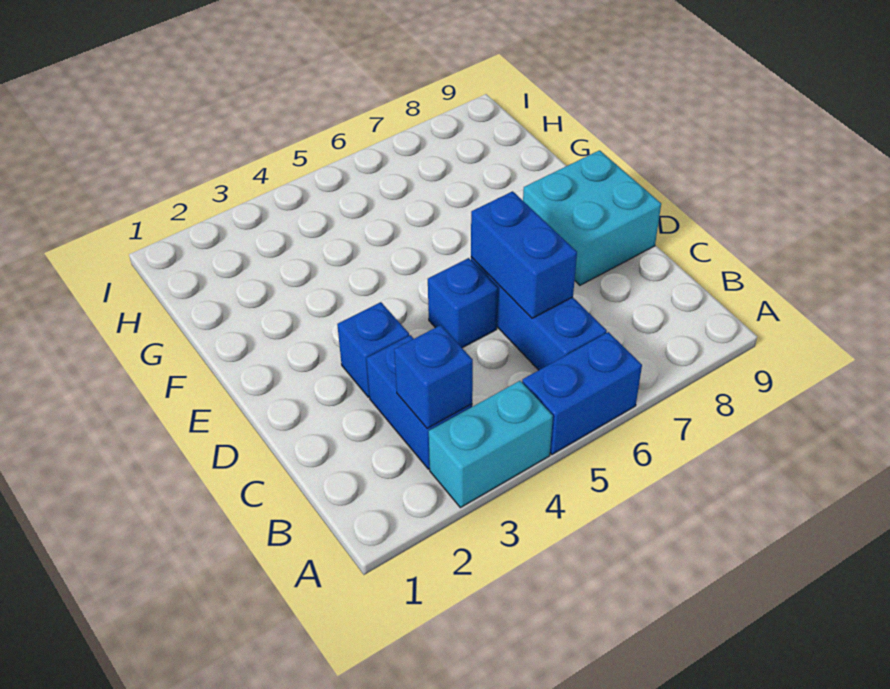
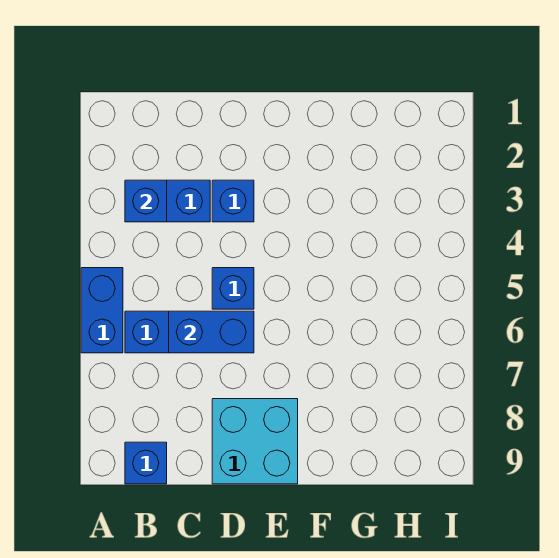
cyan 1x2 brick [429,381,553,508] -> none
none -> blue 1x1 brick [125,442,167,484]

